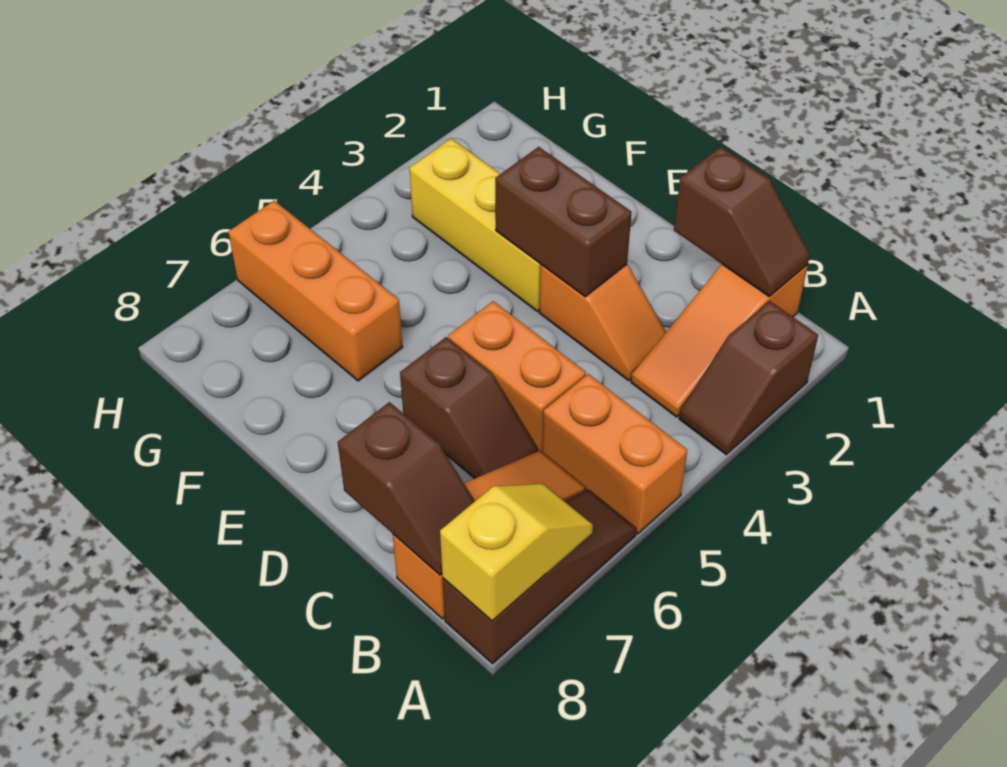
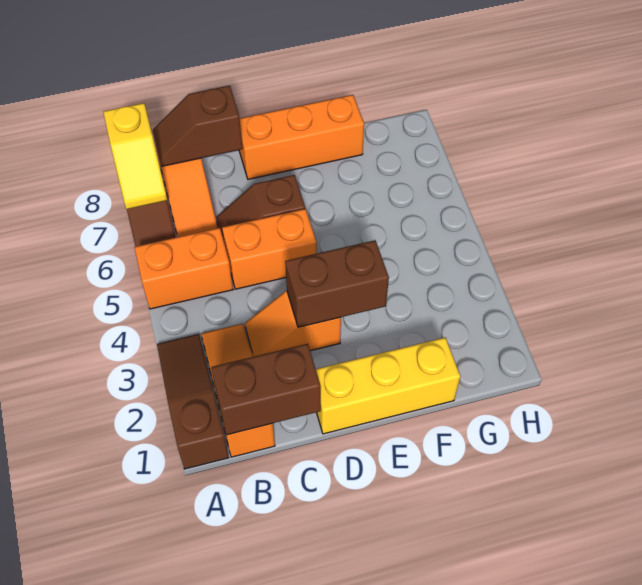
brown 1x2 slope [679,301,818,454] -> brown 1x3 slope [157,334,229,469]
brown 1x2 slope [674,147,810,297] -> brown 1x2 brick [211,344,321,435]
yellow 1x3 brick [409,139,541,311] -> yellow 1x3 brick moved to [316,337,460,434]
orange 1x3 brick [228,201,403,381] -> orange 1x3 brick moved to [239,95,364,179]

